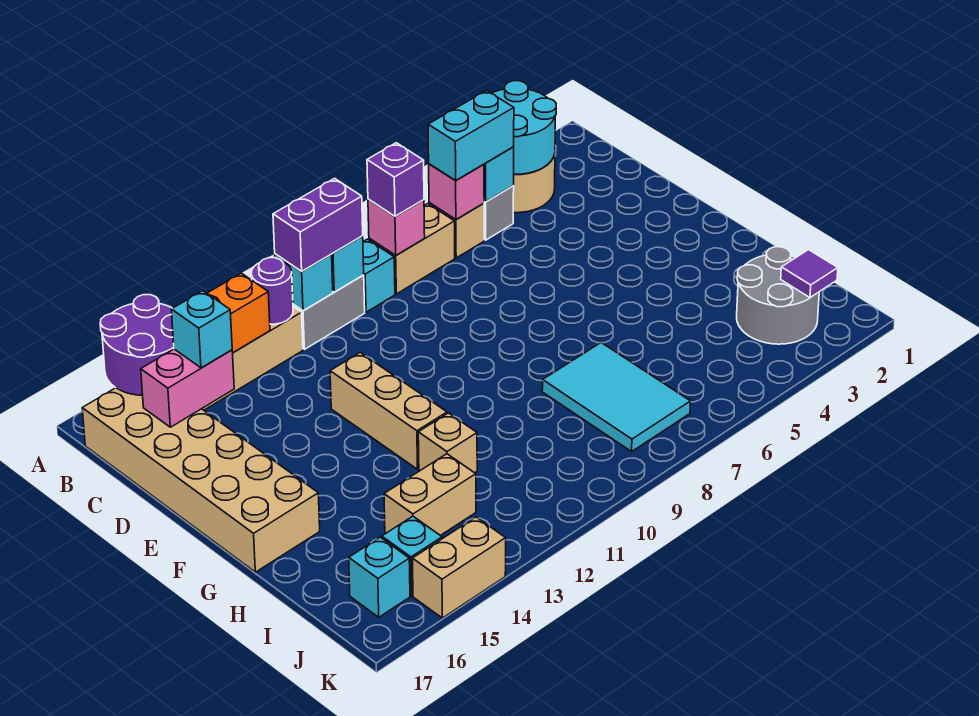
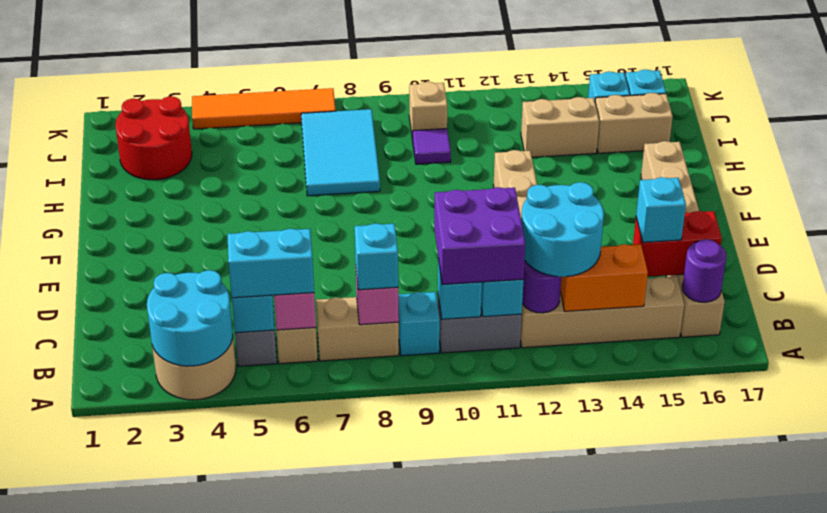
purple 2x2 round brick [100,295,174,395] -> purple 1x1 round brick [682,239,726,302]
purple 1x1 brick [367,143,424,216] -> cyan 1x1 brick [355,223,398,290]
purple 1x2 brick [273,178,363,271] -> purple 2x2 brick [434,187,525,284]
none -> cyan 2x2 round brick [521,182,604,277]
tan 2x6 brick [82,388,320,572] -> tan 1x6 brick [641,141,725,337]
pink 1x2 brick [141,349,234,427] -> red 1x2 brick [633,211,722,277]
tan 1x1 brick [418,413,477,473] -> tan 1x1 brick moved to [409,82,447,140]
grey 2x2 round brick [737,247,819,344] -> red 2x2 round brick [115,96,192,180]
purple 1x1 tile [781,250,838,298] -> purple 1x1 tile moved to [413,129,451,164]
none -> orange 1x4 tile [192,88,336,129]
tan 1x2 brick [412,517,506,618] -> tan 1x2 brick moved to [595,93,673,153]

